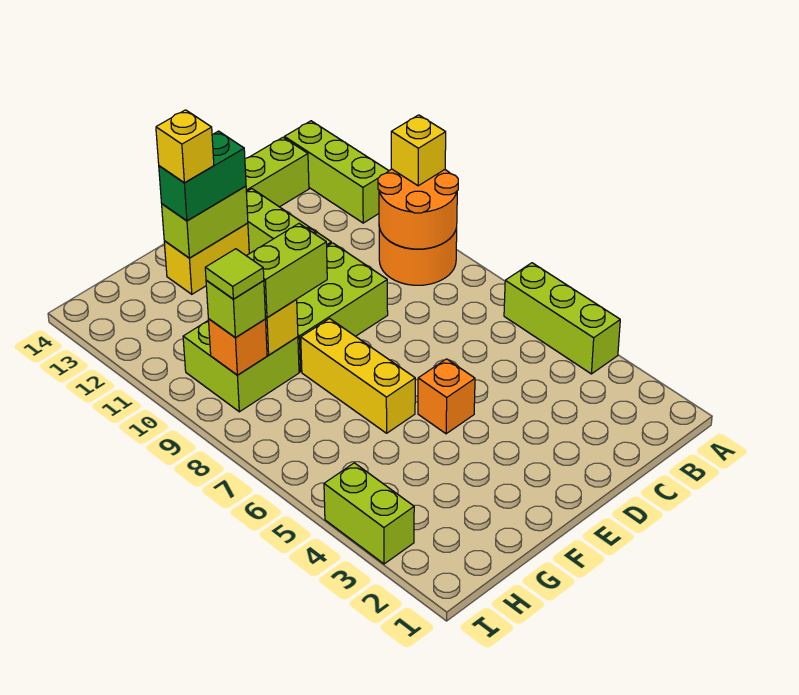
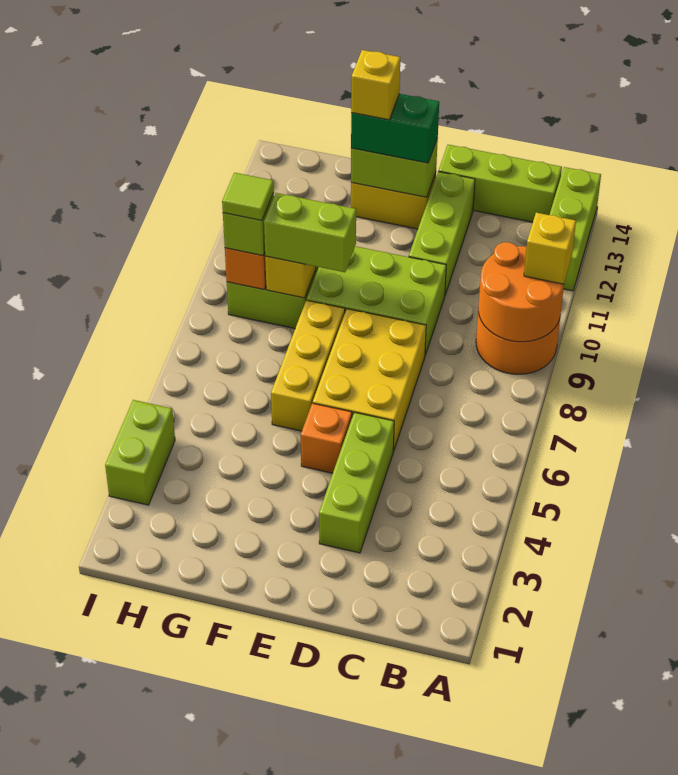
lime 1x3 brick [504,263,620,374] -> lime 1x3 brick moved to [319,412,394,553]
none -> yellow 2x3 brick [313,309,426,451]

